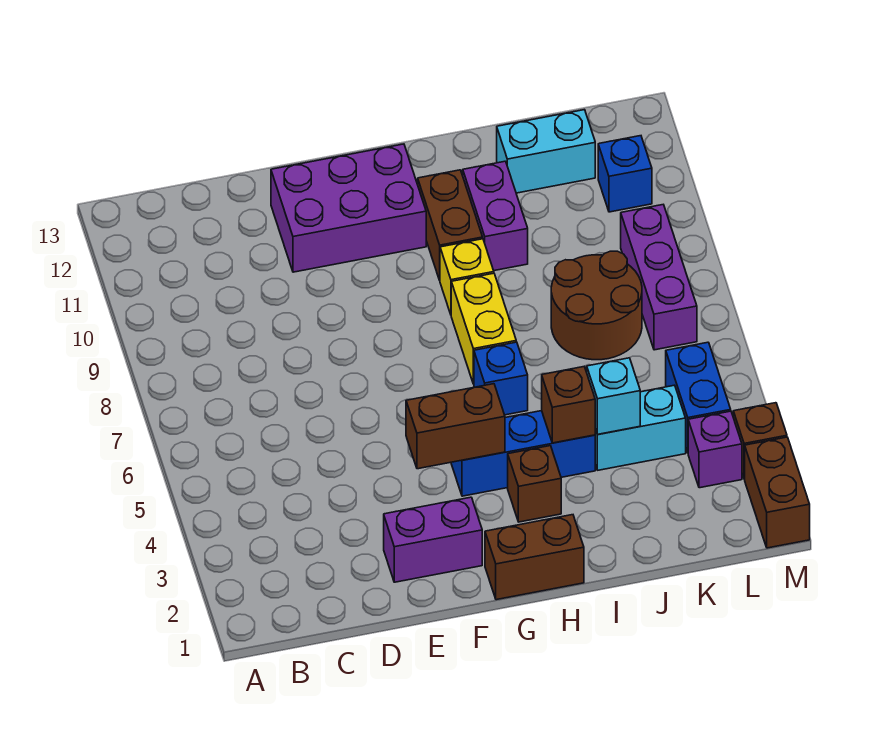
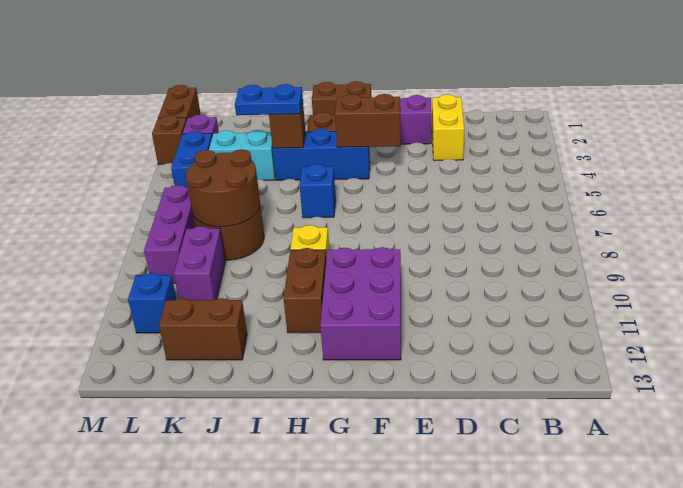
purple 2x3 brick [271,144,426,272] -> purple 2x3 brick turned to [320,247,401,360]
yellow 1x2 brick [451,273,516,384] -> yellow 1x2 brick moved to [432,94,464,161]
none -> blue 1x2 plate [235,84,303,115]
purple 1x2 brick [463,161,528,271] -> purple 1x2 brick moved to [174,226,225,300]
cyan 1x1 brick [587,358,640,434] -> none
none -> brown 2x2 round brick [186,149,260,227]
cyan 1x2 brick [497,110,595,193] -> brown 1x2 brick [159,298,247,360]

